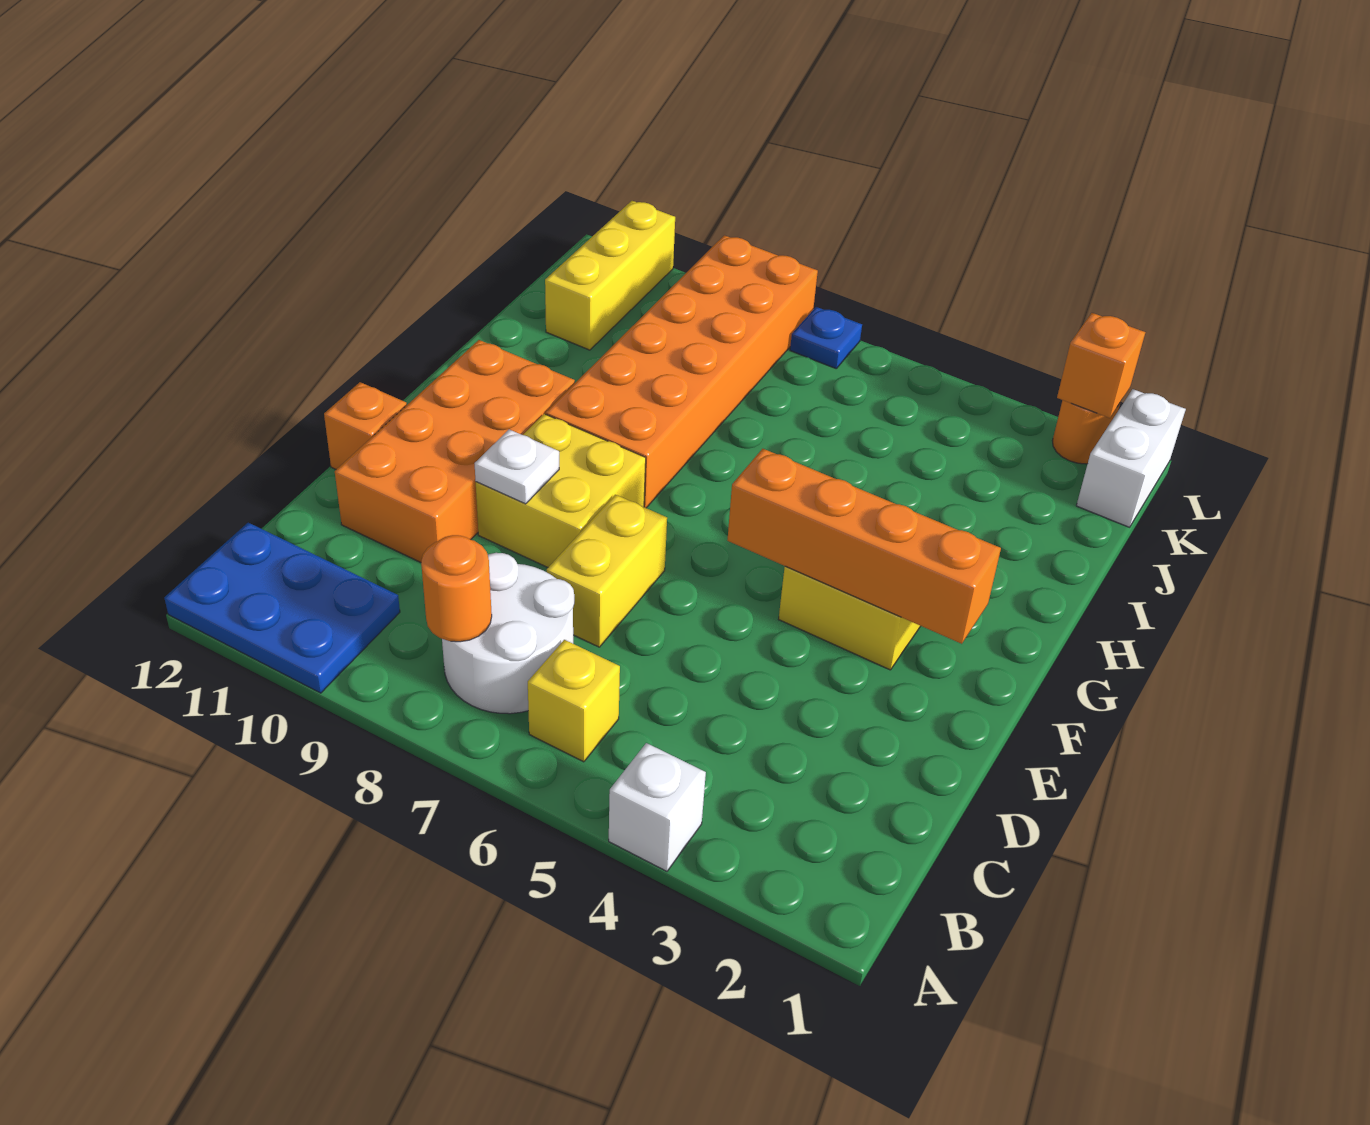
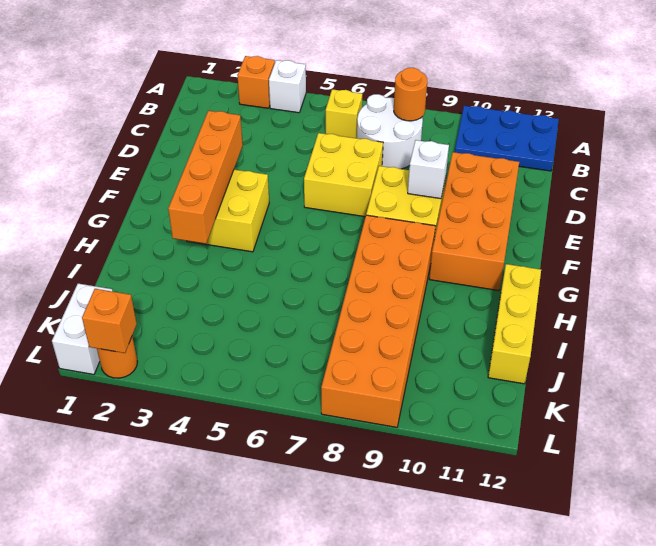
yellow 1x2 brick [547,495,667,647] -> yellow 2x2 brick [304,133,383,217]
white 1x1 plate [475,429,559,504] -> white 1x1 brick [408,140,449,199]
orange 1x1 brick [324,382,407,469] -> orange 1x1 brick moved to [237,56,275,108]
orange 1x4 brick [727,449,1001,644] -> orange 1x4 brick turned to [168,111,243,244]
yellow 1x3 brick [545,201,675,350] -> yellow 1x3 brick moved to [488,264,541,384]
blue 1x1 plate [790,307,862,368] -> none

